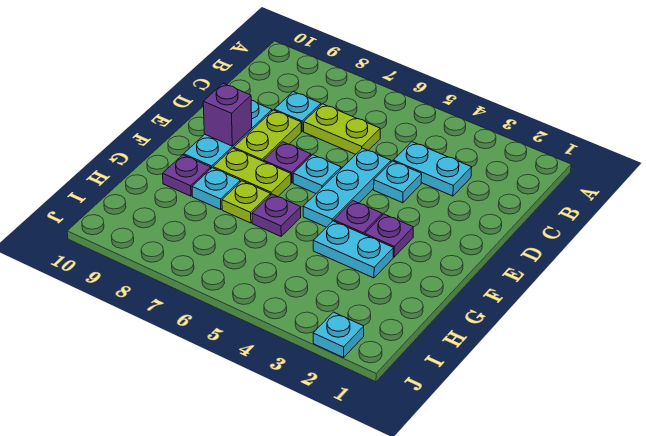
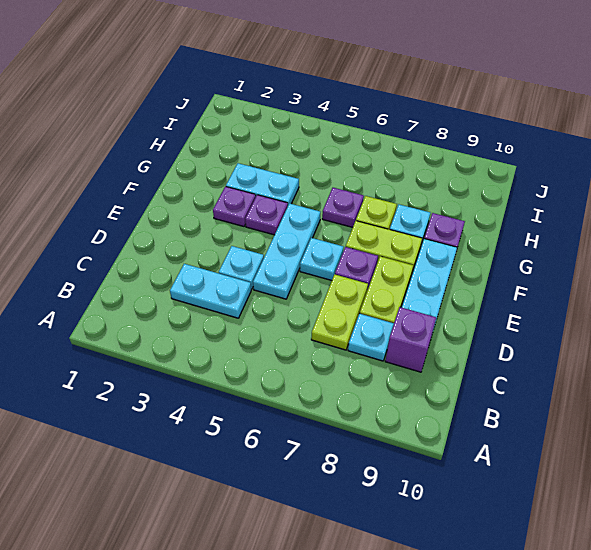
lime 1x2 plate [304,104,380,154] -> lime 1x2 plate turned to [311,275,368,350]
purple 1x1 brick [203,83,252,146] -> purple 1x1 brick moved to [385,307,436,372]
cyan 1x1 plate [313,312,364,358] -> none

